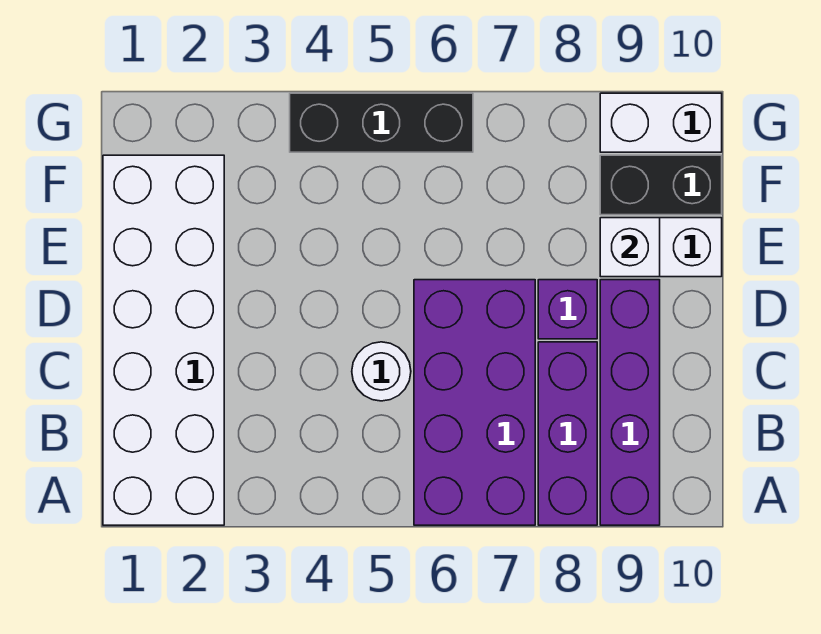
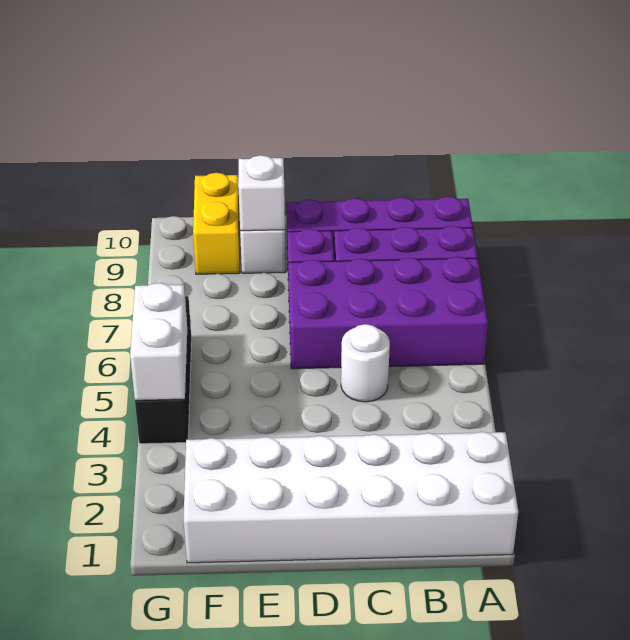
black 1x2 brick [600,155,722,215] -> yellow 1x2 brick [193,173,240,274]
white 1x2 brick [600,93,722,152] -> white 1x2 brick moved to [130,283,187,400]

